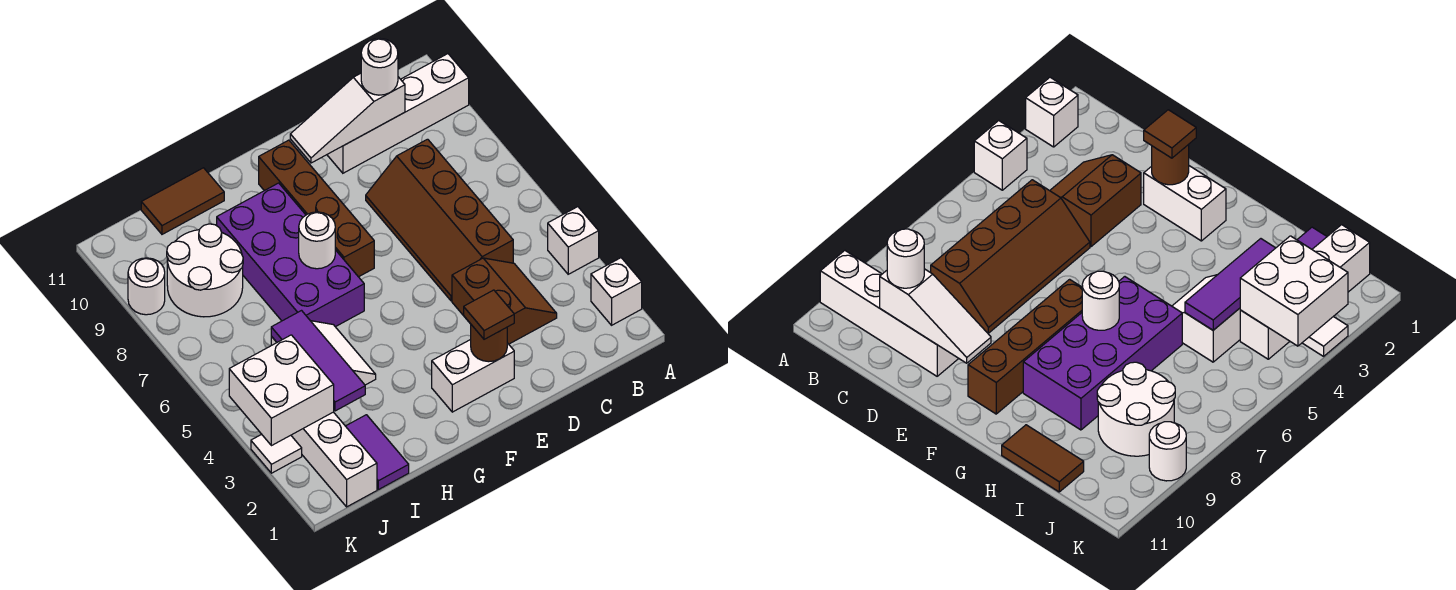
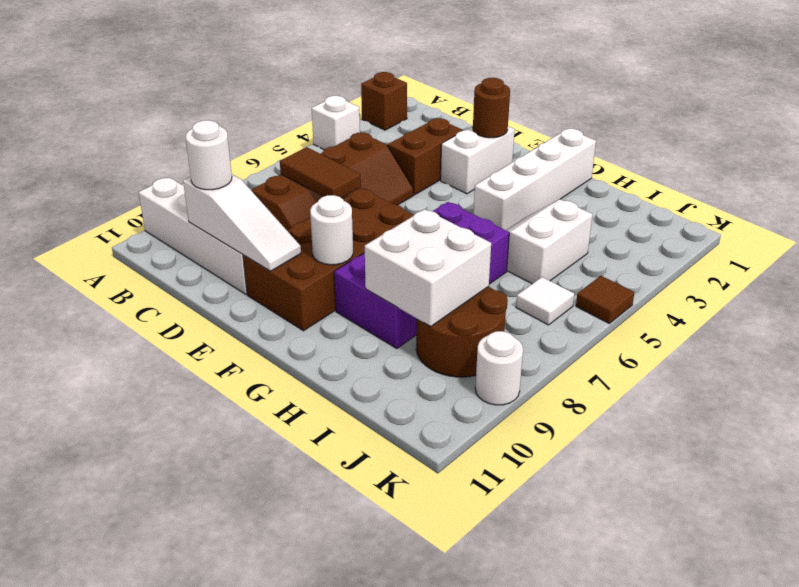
white 1x1 brick [591,258,642,325] -> brown 1x1 brick [361,72,407,130]
white 1x2 brick [432,340,514,412] -> white 1x2 brick turned to [441,126,515,194]
brown 1x1 tile [464,290,514,339] -> brown 1x1 tile moved to [576,276,634,323]
brown 1x4 brick [259,140,374,277] -> brown 2x4 brick [243,188,414,331]
white 1x1 round brick [299,212,335,269] -> white 1x1 round brick moved to [310,195,353,265]
brown 1x2 tile [141,168,224,234] -> brown 1x2 tile moved to [280,147,361,198]
purple 1x2 tile [346,415,409,490] -> none
purple 1x3 tile [271,311,365,411] -> none
white 2x2 round brick [167,224,243,317] -> brown 2x2 round brick [416,287,508,377]
white 1x4 brick [291,412,377,507] -> white 1x4 brick moved to [474,129,596,230]
white 2x2 brick [229,335,334,446] -> white 2x2 brick moved to [365,209,491,327]
white 1x1 tile [251,434,302,473] -> white 1x1 tile moved to [516,277,574,325]

